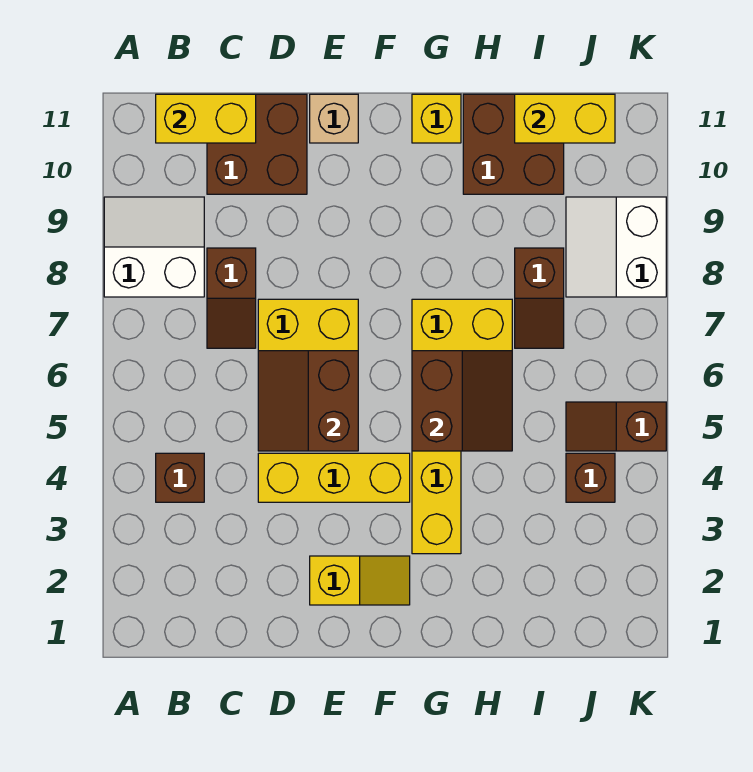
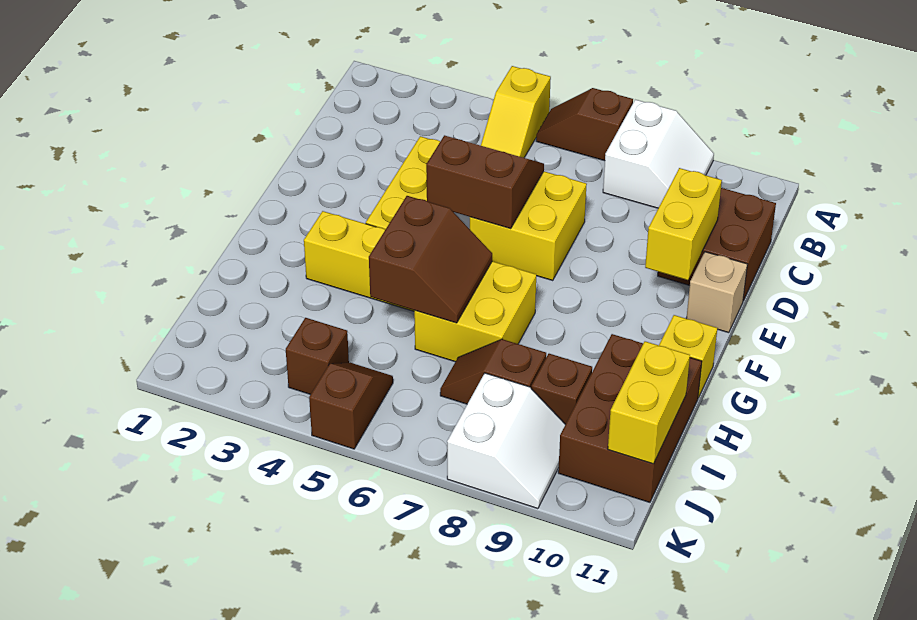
brown 1x1 brick [156,453,204,502] -> brown 1x1 brick moved to [531,354,592,424]
yellow 1x2 brick [156,94,256,143] -> yellow 1x2 brick moved to [645,168,722,280]
brown 1x2 slope [207,248,256,348] -> brown 1x2 slope moved to [536,88,633,161]
yellow 1x2 slope [310,556,410,605] -> yellow 1x2 slope moved to [481,66,551,158]
brown 2x2 slope [412,351,512,451] -> brown 2x2 slope turned to [369,196,492,323]
brown 2x2 brick [463,94,564,194] -> brown 2x3 brick [558,334,702,502]
white 2x2 slope [566,197,666,297] -> white 2x2 slope turned to [447,373,566,509]

